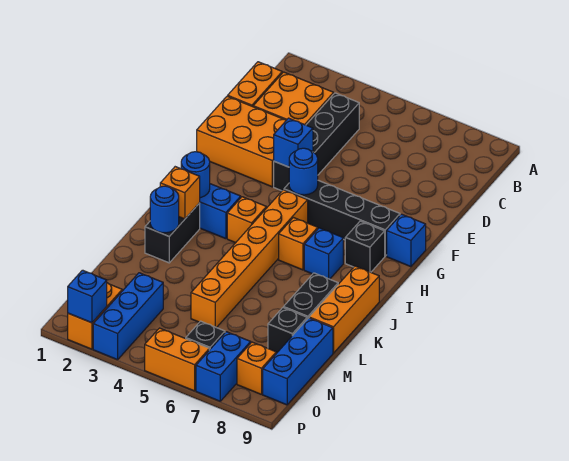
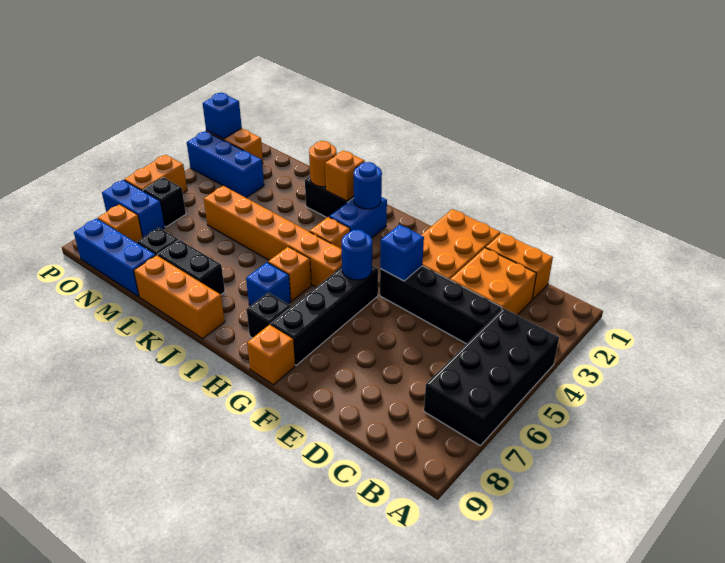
none -> black 2x4 brick [424,308,559,445]
blue 1x1 brick [387,214,426,267] -> orange 1x1 brick [247,325,295,385]
blue 1x1 round brick [150,186,179,233] -> orange 1x1 round brick [309,141,337,187]

